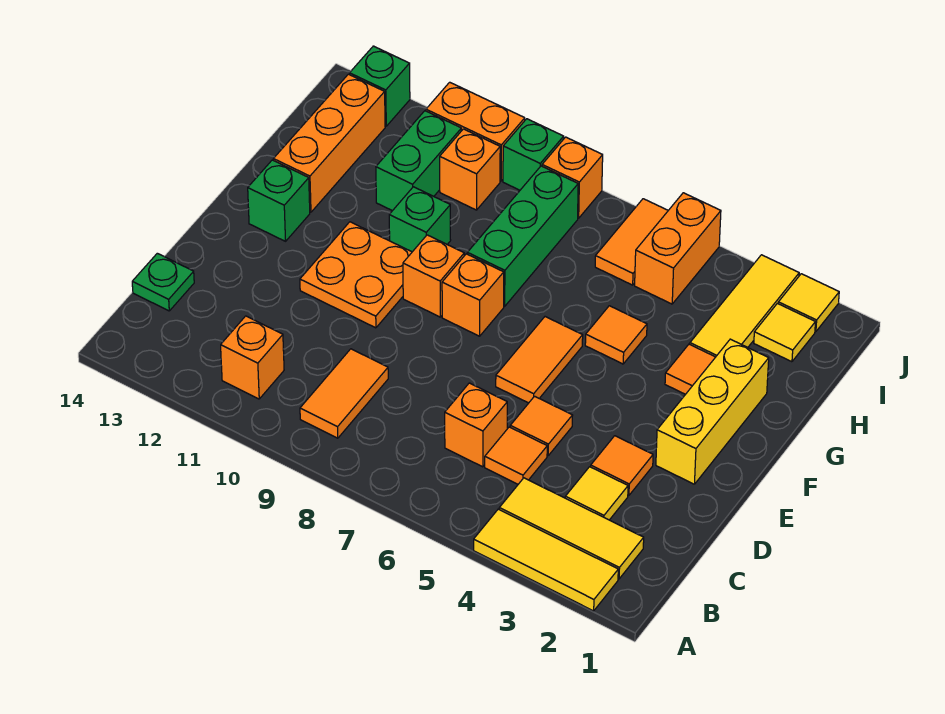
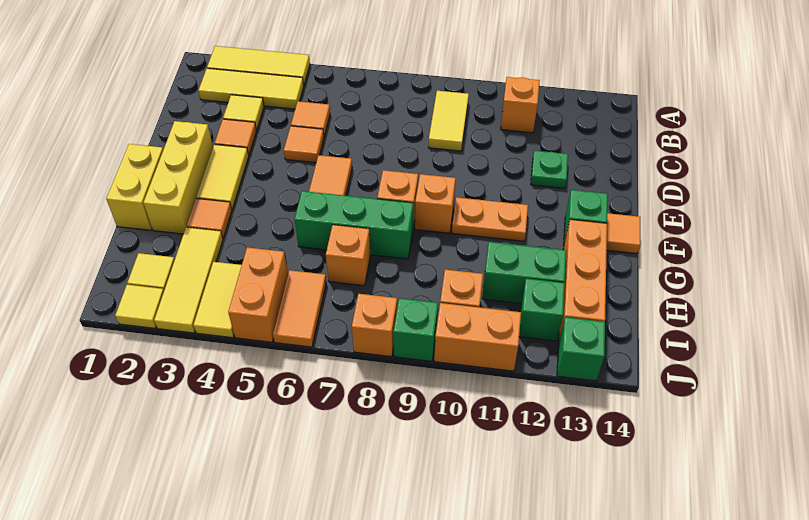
orange 1x2 tile [300,349,388,438] -> yellow 1x2 tile [428,91,469,151]
orange 1x1 brick [445,383,507,467] -> orange 1x1 brick moved to [326,225,371,286]
green 1x1 plate [132,253,194,311] -> green 1x1 plate moved to [531,151,568,188]
none -> yellow 1x2 tile [196,144,249,209]
orange 2x2 plate [300,222,412,328] -> orange 1x2 plate [452,197,528,241]
none -> yellow 1x2 brick [106,144,163,230]
orange 1x1 tile [585,306,647,364] -> orange 1x1 tile moved to [607,213,640,254]
green 1x3 brick [467,166,578,306] -> green 1x3 brick turned to [295,191,413,259]
green 1x1 brick [389,187,451,252] -> green 1x1 brick moved to [519,279,565,341]
green 1x2 brick [376,111,461,211] -> green 1x2 brick turned to [482,242,566,303]
none -> yellow 1x2 tile [194,262,242,338]

